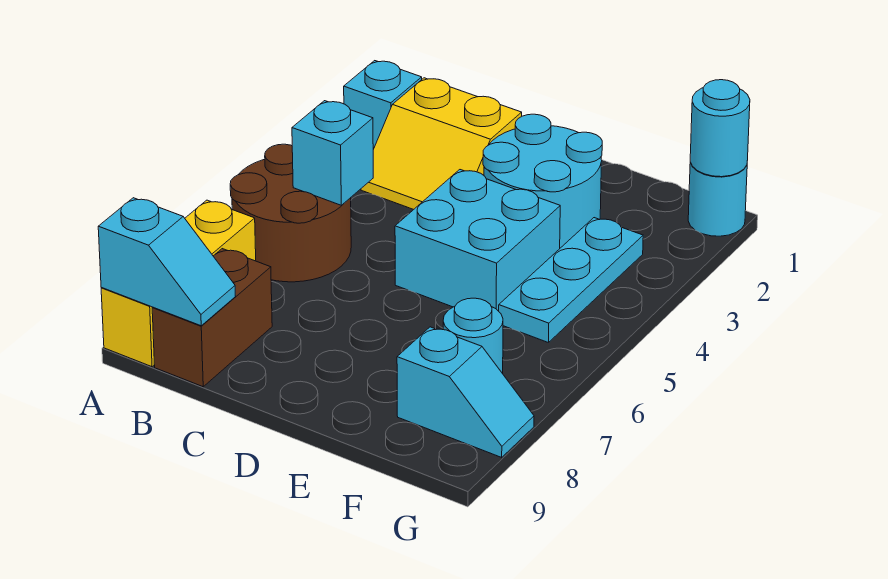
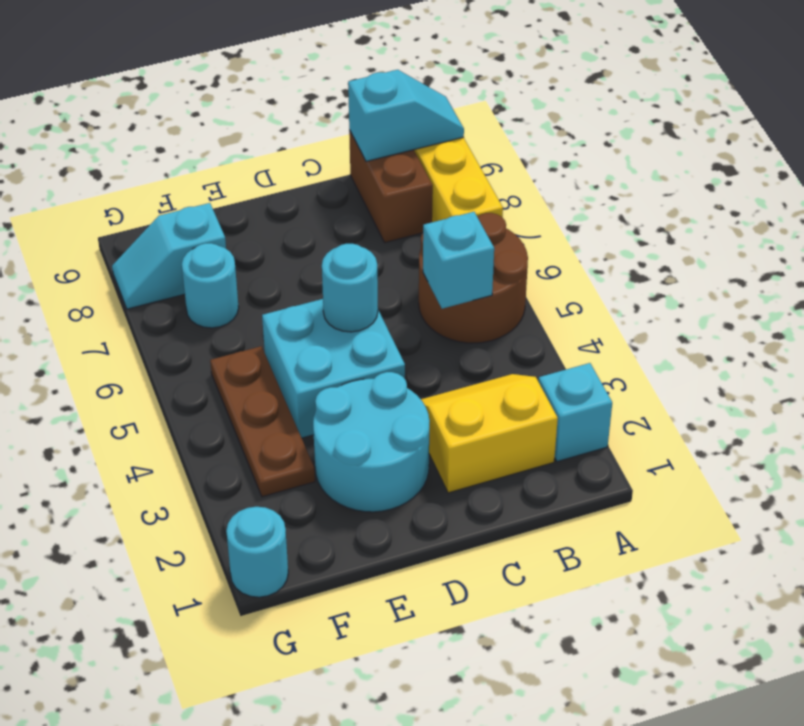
cyan 1x2 slope [98,198,236,326] -> cyan 1x2 slope turned to [348,70,464,161]
cyan 1x3 plate [499,218,643,343] -> brown 1x3 plate [210,346,315,497]
cyan 1x1 round brick [690,80,750,177] -> cyan 1x1 round brick moved to [322,244,378,332]

